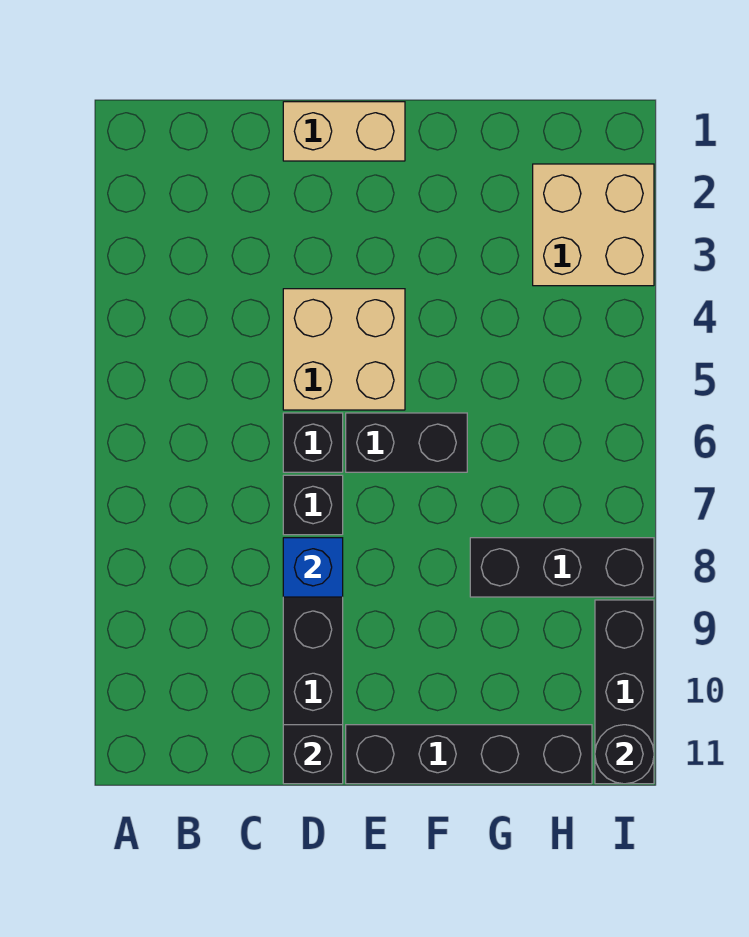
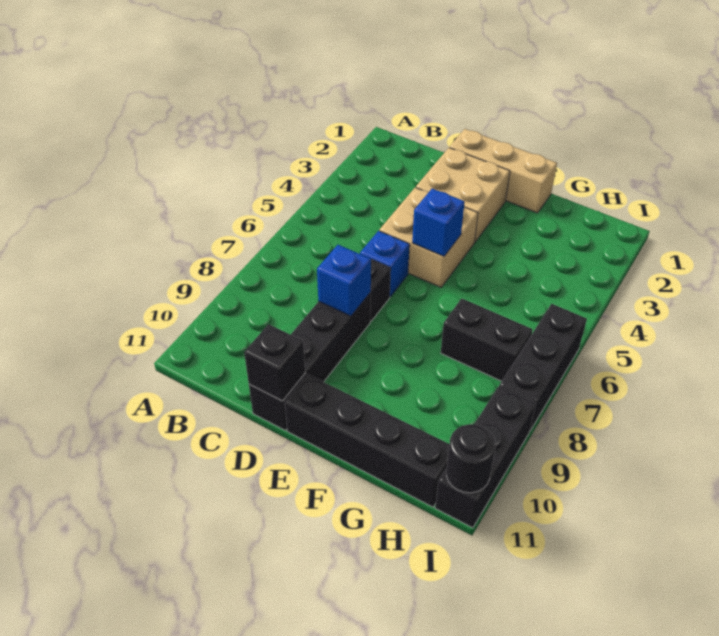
tan 1x2 brick [283,102,405,161] -> tan 1x3 brick [450,129,557,213]
black 1x1 brick [283,413,343,472] -> blue 1x1 brick [360,231,410,297]
none -> blue 1x1 brick [412,188,465,256]
black 1x2 brick [346,413,467,472] -> black 1x2 brick moved to [441,298,533,381]
black 1x3 brick [470,538,654,597] -> black 1x3 brick turned to [499,304,587,431]
tan 2x2 brick [533,164,654,286] -> tan 2x2 brick moved to [416,148,510,242]

